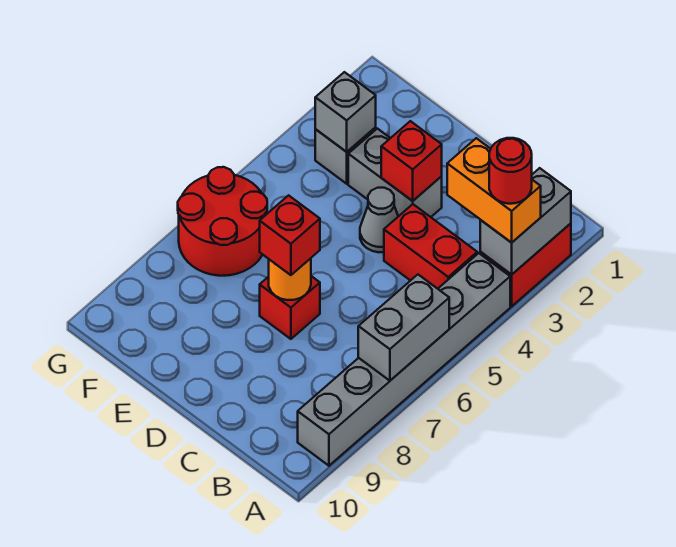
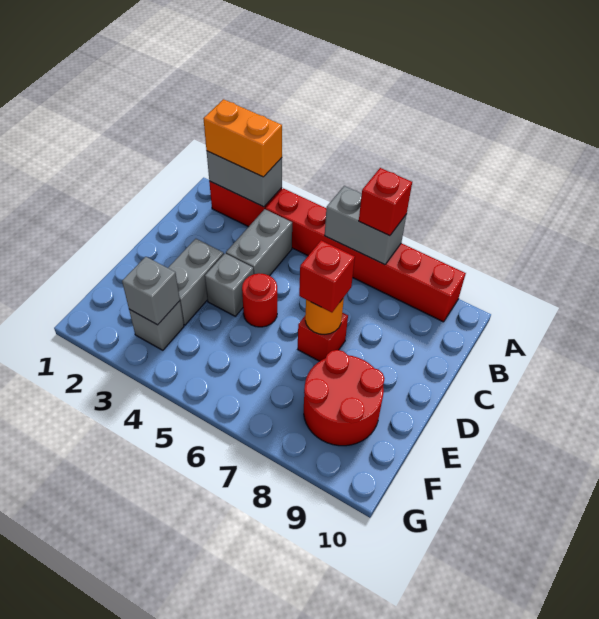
orange 1x2 brick [447,138,541,243] -> orange 1x2 brick turned to [203,99,282,177]
red 1x1 round brick [489,138,532,204] -> red 1x1 round brick moved to [242,274,277,327]
grey 1x6 brick [298,253,510,466] -> red 1x6 brick [266,188,466,322]
red 1x2 brick [384,204,477,289] -> grey 1x2 brick [226,209,292,276]
red 1x1 brick [381,121,442,201] -> red 1x1 brick moved to [359,168,412,236]
grey 1x1 cone [360,188,398,252] -> grey 1x1 brick [205,253,254,316]
red 2x2 round brick [178,167,267,276] -> red 2x2 round brick moved to [304,350,385,446]

